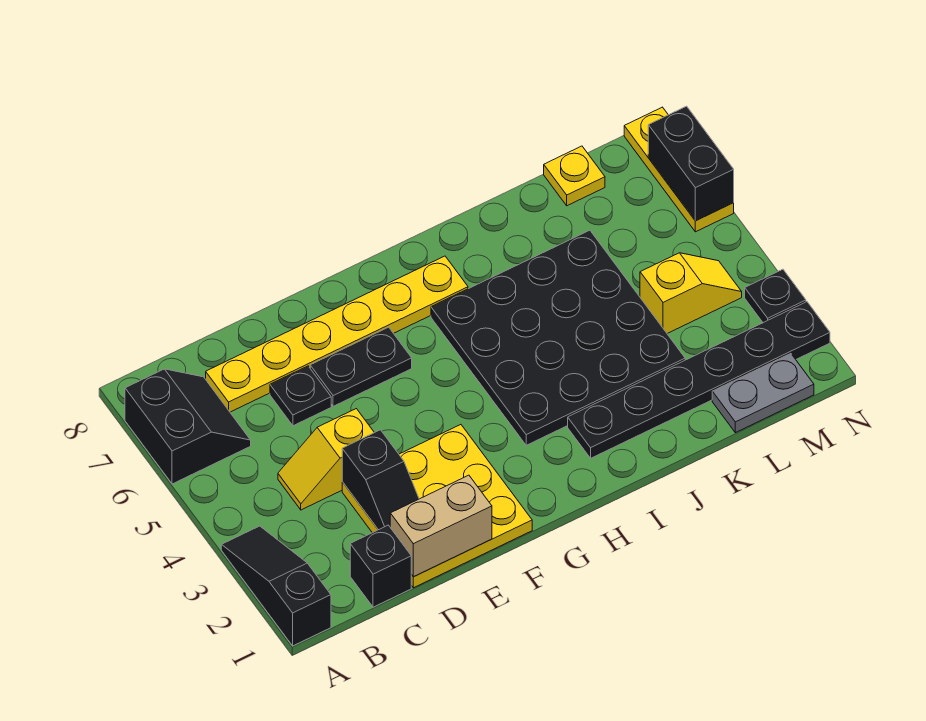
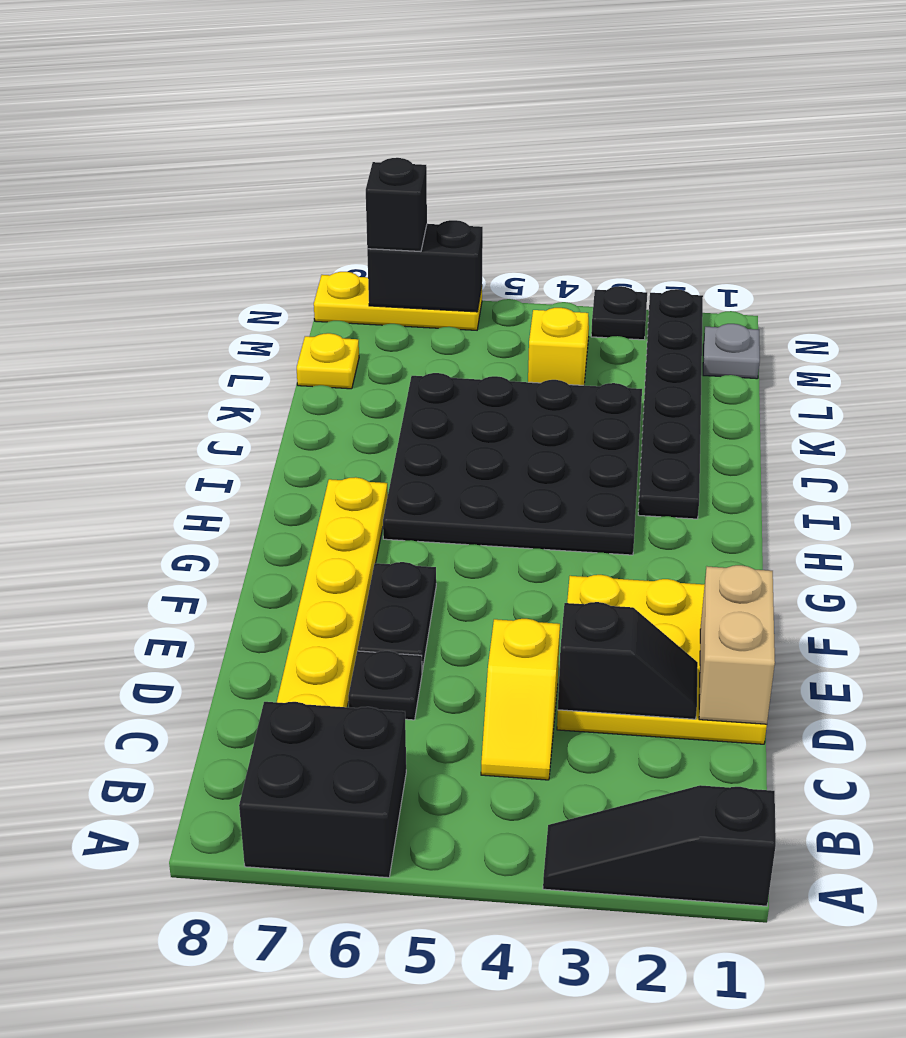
black 2x2 slope [125,369,251,484] -> black 2x2 brick [239,702,406,878]
black 1x1 brick [350,525,411,607] -> black 1x1 brick moved to [366,158,427,251]
grey 1x2 plate [712,354,814,433] -> grey 1x1 plate [703,324,760,379]

